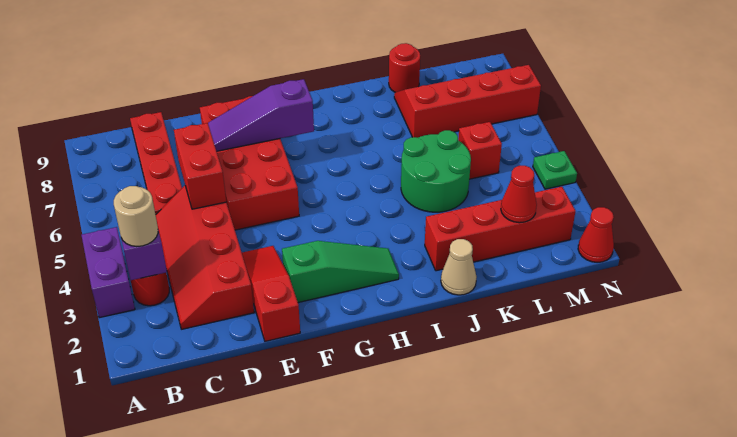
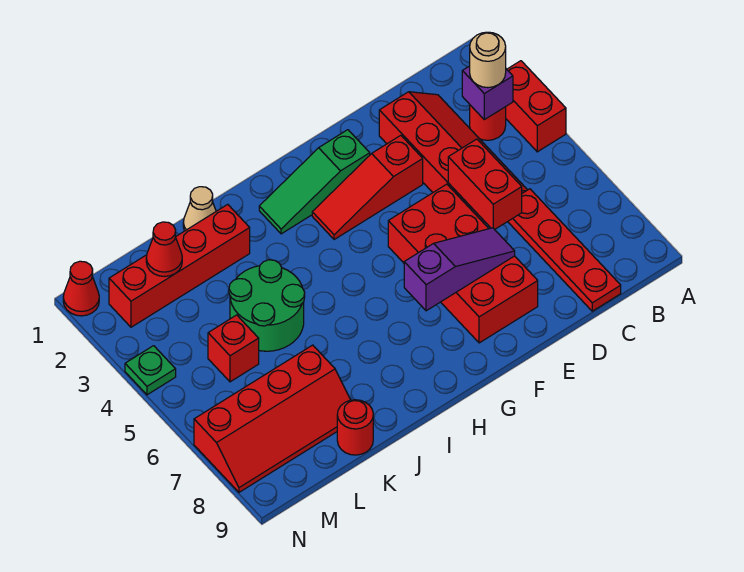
purple 1x2 brick [81,227,135,318] -> red 1x2 brick [506,61,566,152]
red 1x3 slope [242,246,300,341] -> red 1x3 slope turned to [312,135,423,240]

